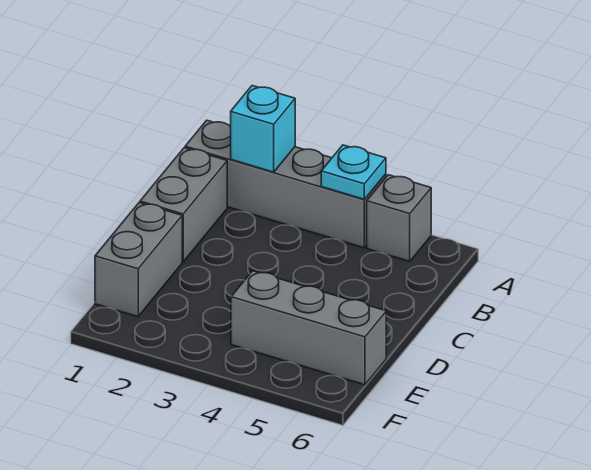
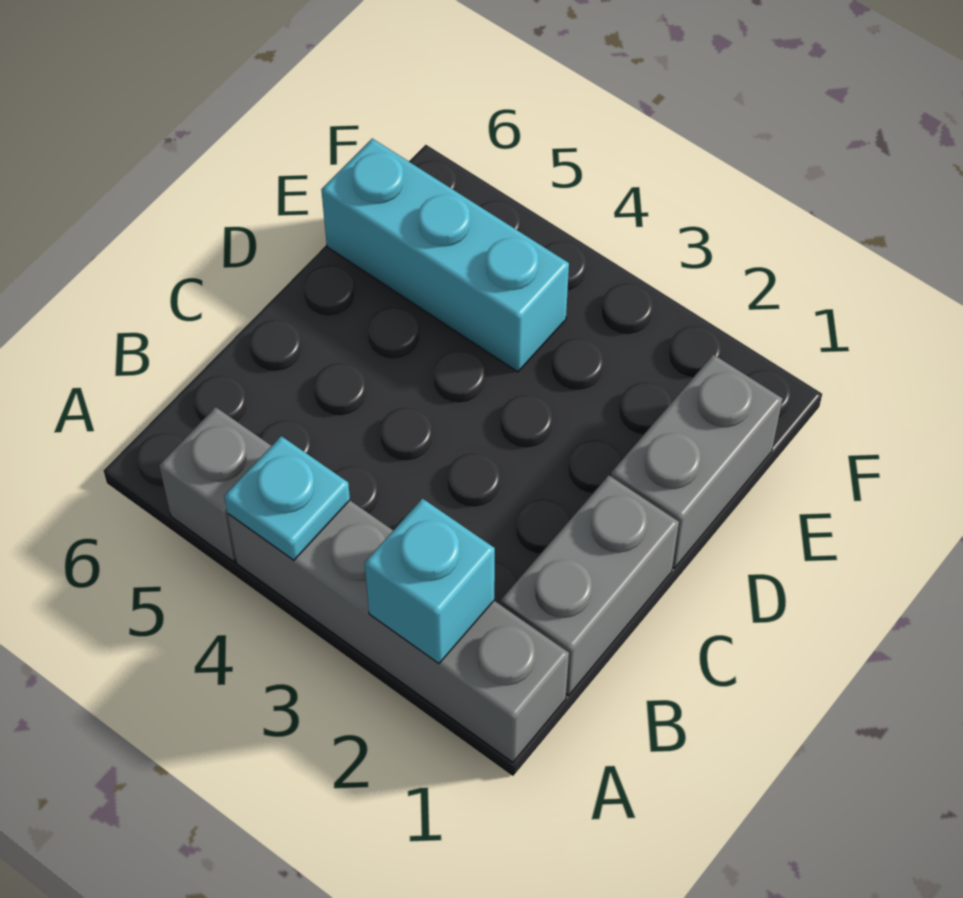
grey 1x3 brick [231,271,386,385] -> cyan 1x3 brick [321,139,569,372]

